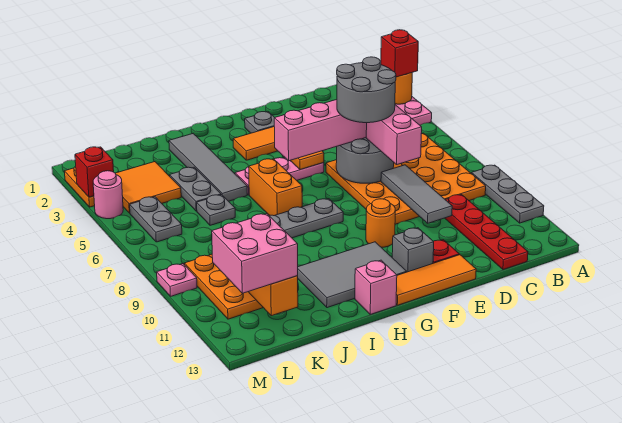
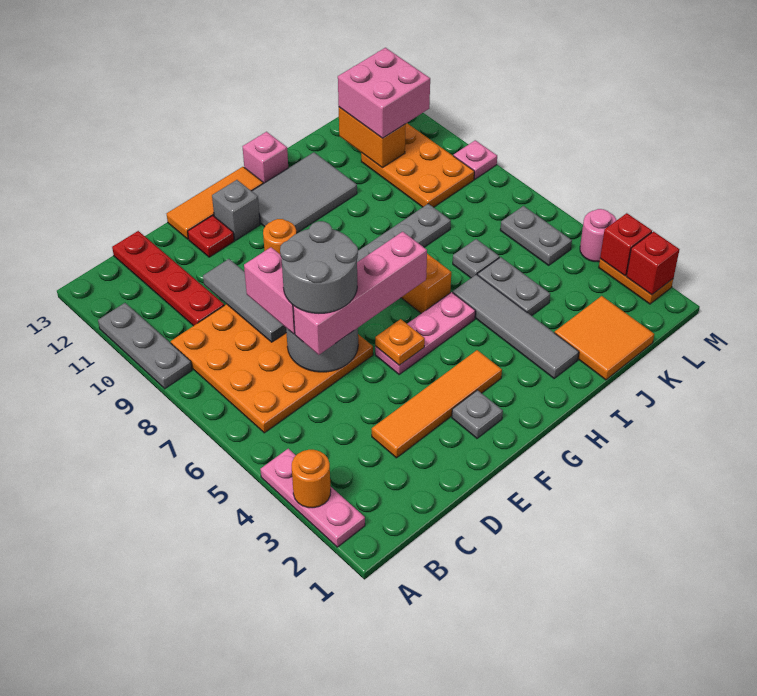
red 1x1 brick [381,30,418,77] -> red 1x1 brick moved to [626,232,679,295]
orange 2x2 tile [115,162,181,213] -> orange 2x2 tile moved to [555,296,654,380]

